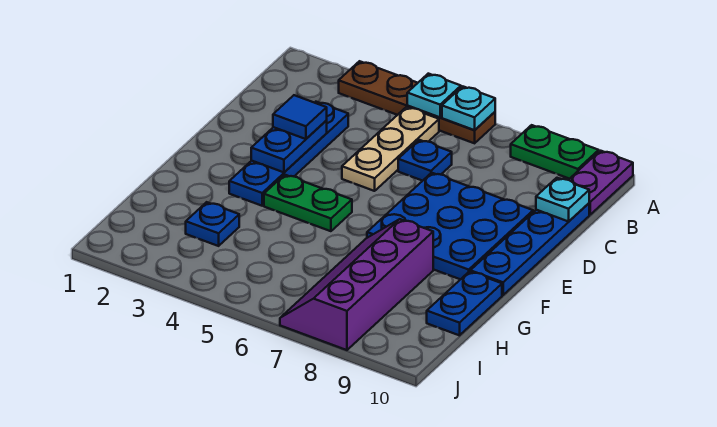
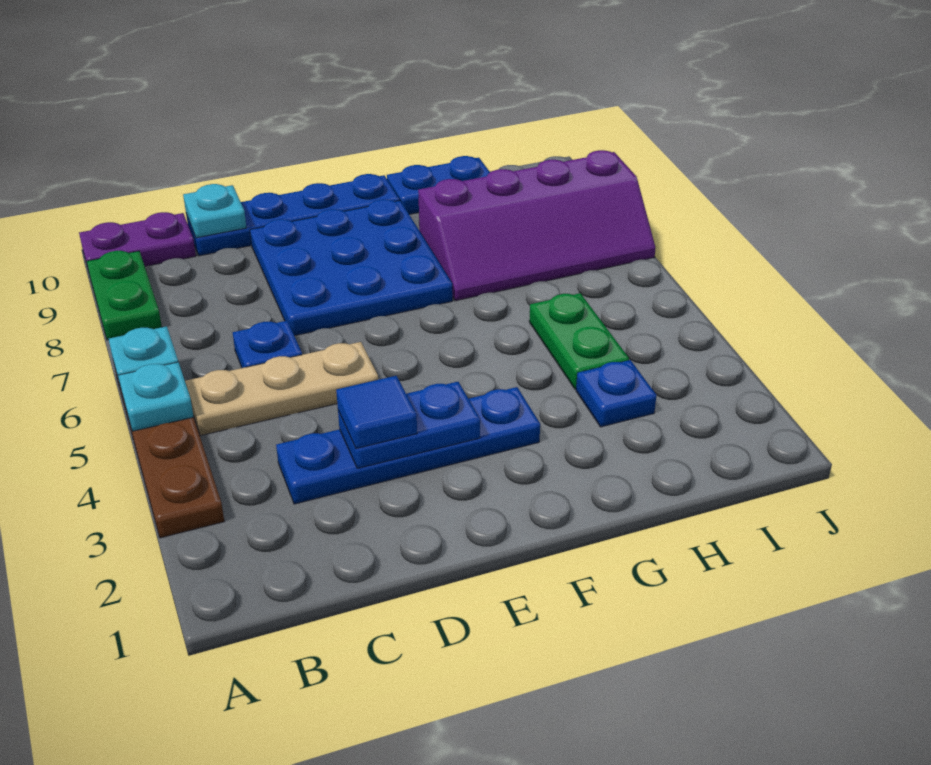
green 1x2 plate [264,175,352,231] -> green 1x2 plate moved to [529,293,629,389]

